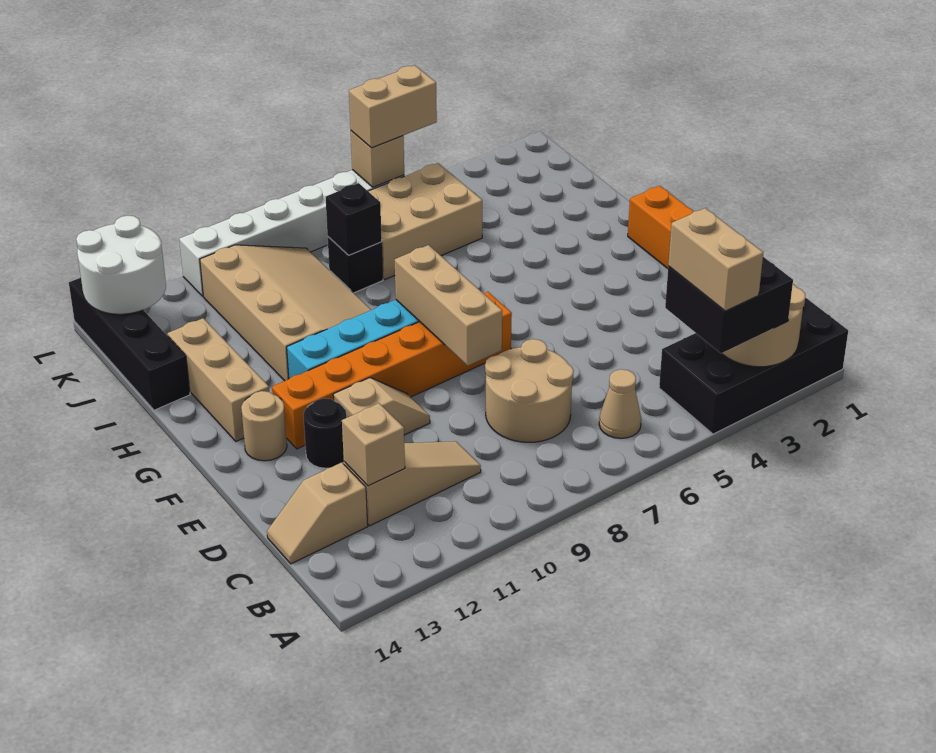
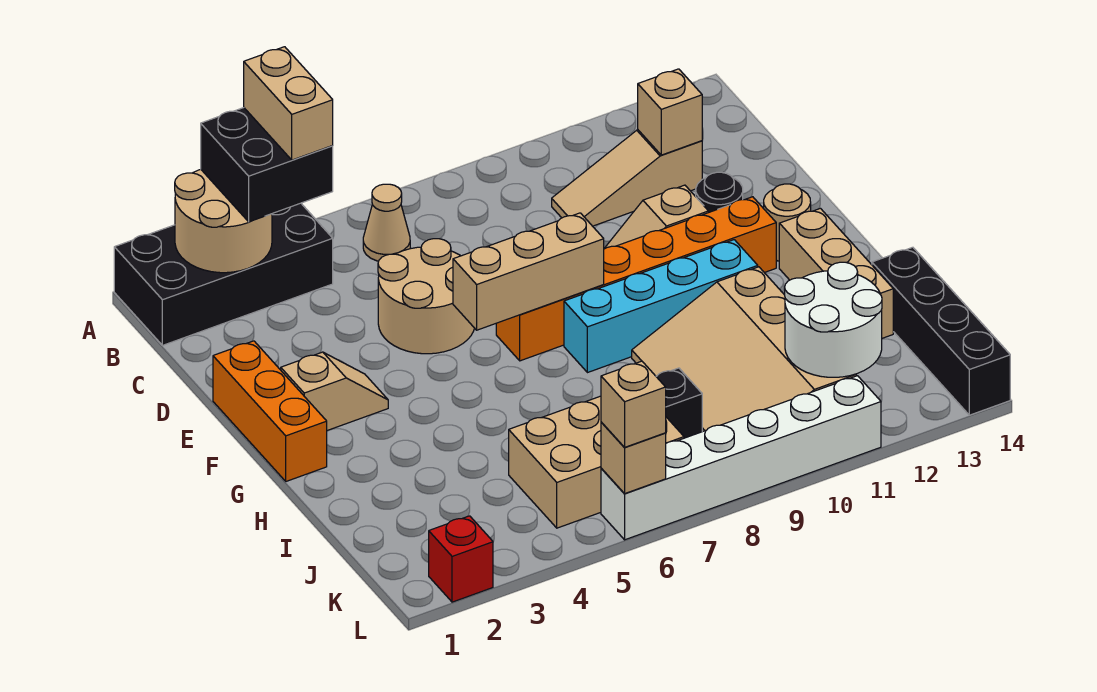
tan 2x2 round brick [485,339,574,442] -> tan 2x2 round brick moved to [378,239,474,354]
tan 1x2 slope [267,463,368,564] -> tan 1x2 slope moved to [281,352,388,430]
tan 1x3 brick [395,245,502,366] -> tan 1x3 brick turned to [453,213,604,330]
black 1x1 brick [326,183,382,255] -> none
white 2x2 round brick [76,216,166,314] -> white 2x2 round brick moved to [785,262,882,377]
none -> red 1x1 brick [429,516,493,602]
tan 1x2 brick [349,65,437,148] -> tan 1x1 brick [601,361,666,447]

